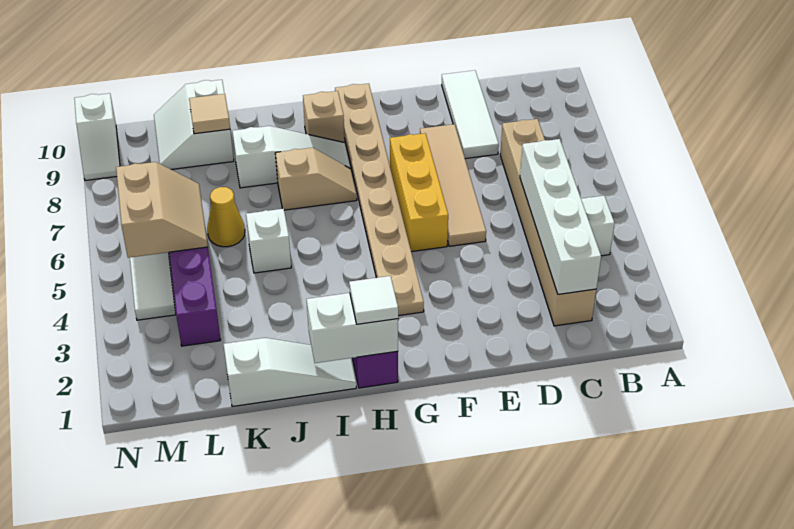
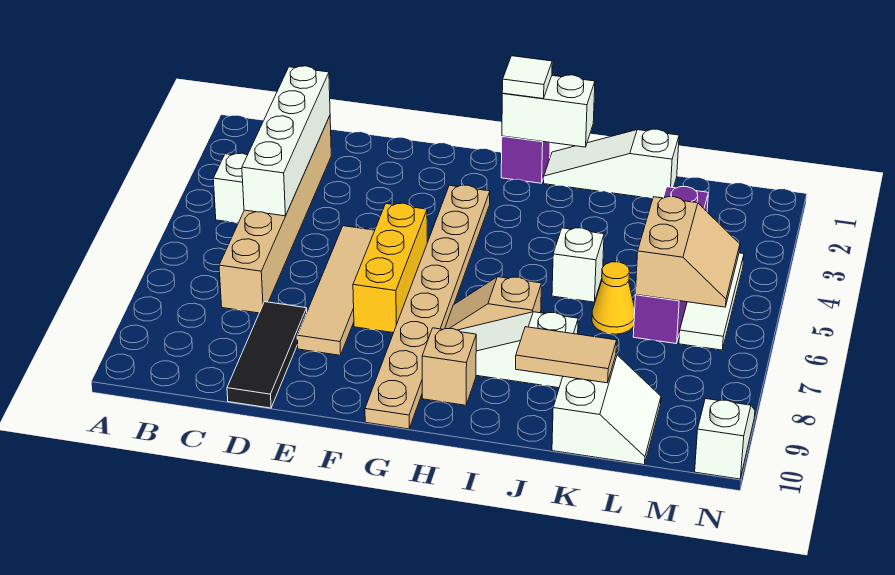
white 1x3 tile [442,70,499,159] -> black 1x3 tile [227,302,307,408]
tan 1x1 tile [189,94,230,134] -> tan 1x2 tile [516,327,617,383]
tan 2x2 slope [116,162,208,258] -> tan 2x2 slope turned to [636,197,740,307]

